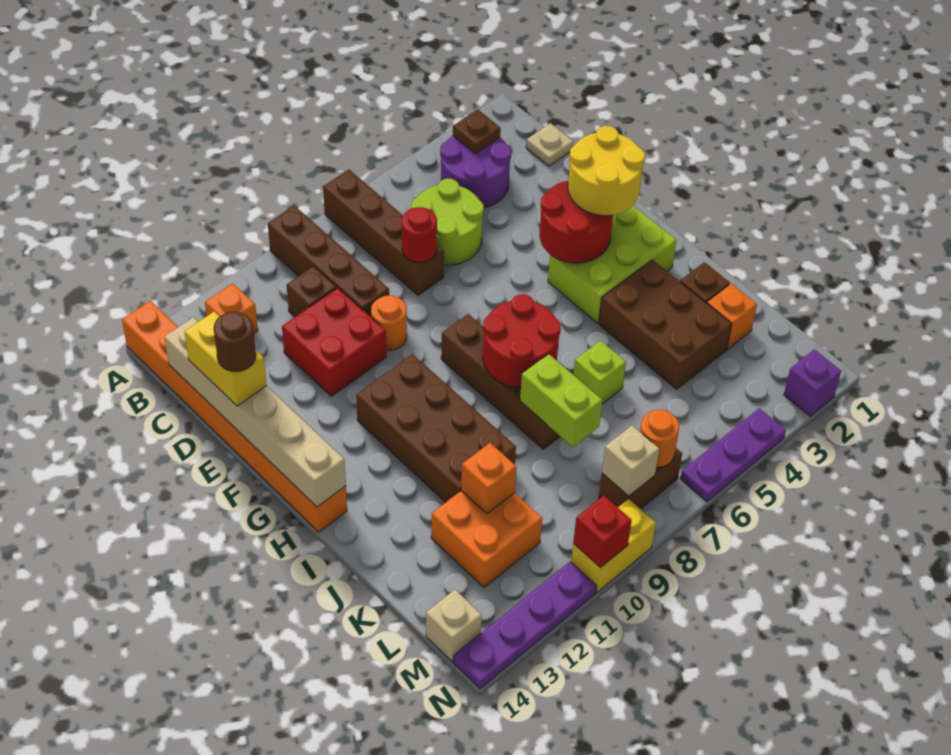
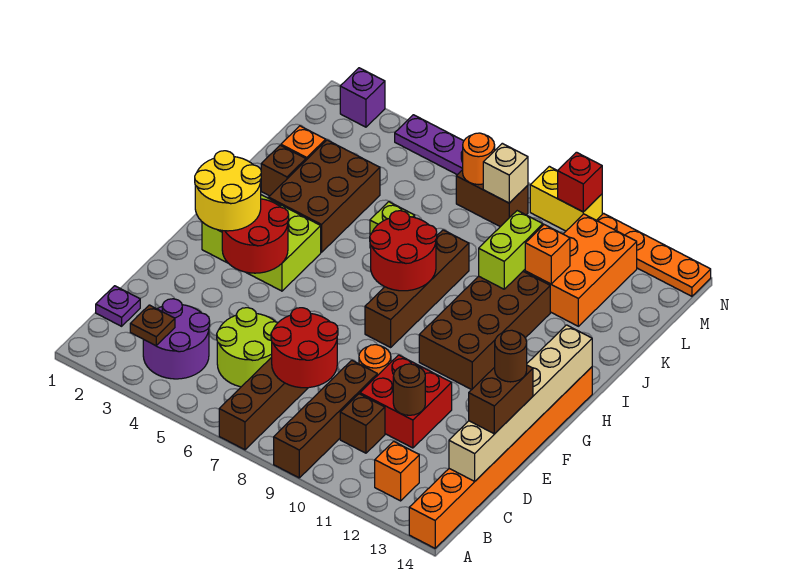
tan 1x1 plate [526,123,573,166] -> purple 1x1 plate [96,286,140,326]
red 1x1 round brick [402,207,437,262] -> red 2x2 round brick [271,308,338,388]
none -> brown 1x1 round brick [393,364,425,415]
yellow 1x2 brick [185,312,267,406] -> brown 1x2 brick [469,365,533,434]
lime 1x2 brick [520,354,602,447] -> lime 1x2 brick moved to [479,211,543,289]
orange 2x2 brick [431,491,542,587] -> orange 2x3 brick [525,214,637,326]
tan 1x1 brick [426,590,482,662] -> none
purple 1x4 plate [453,562,597,689] -> orange 1x4 plate [596,213,711,296]

